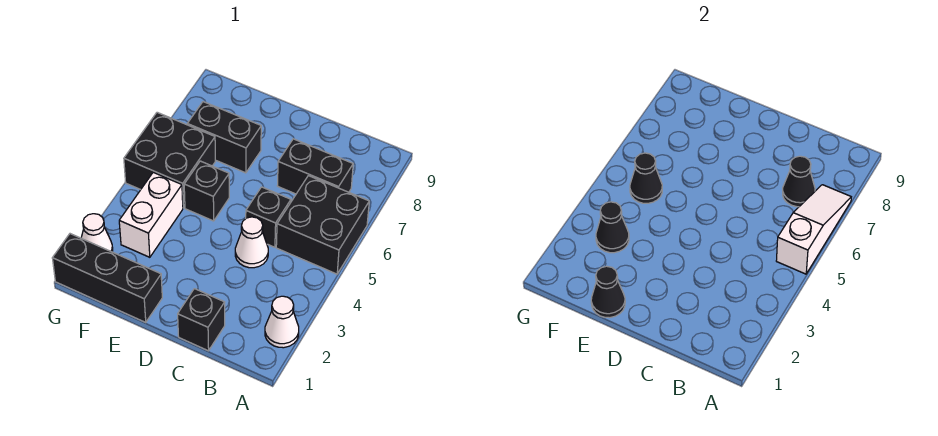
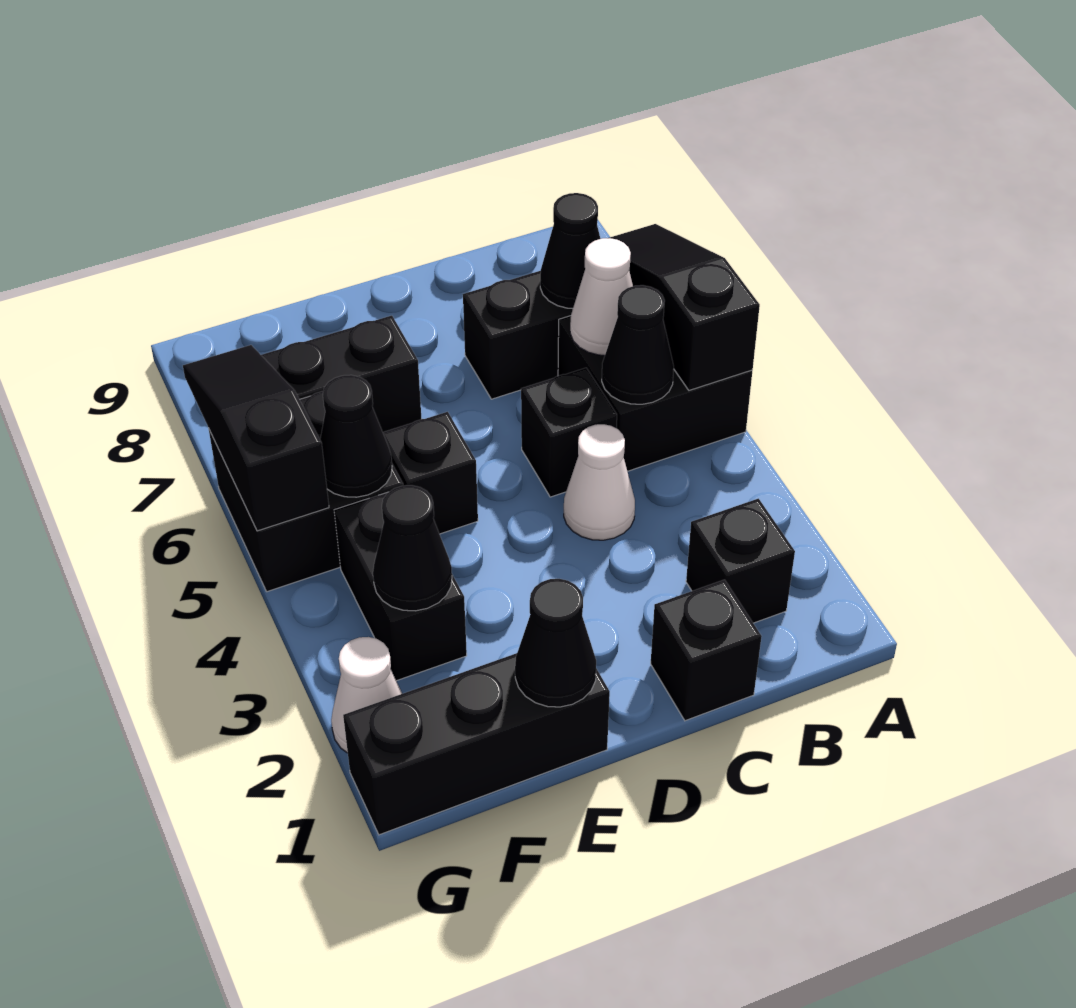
white 1x1 cone [265,296,299,348] -> white 1x1 cone moved to [570,238,633,355]
white 1x3 slope [776,185,851,274] -> black 1x3 slope [610,224,760,390]
none -> black 1x1 brick [686,499,795,623]
none -> black 1x1 cone [602,285,674,404]
white 1x2 brick [119,172,183,257] -> black 1x2 brick [334,492,467,681]
none -> black 1x3 slope [183,345,329,531]

